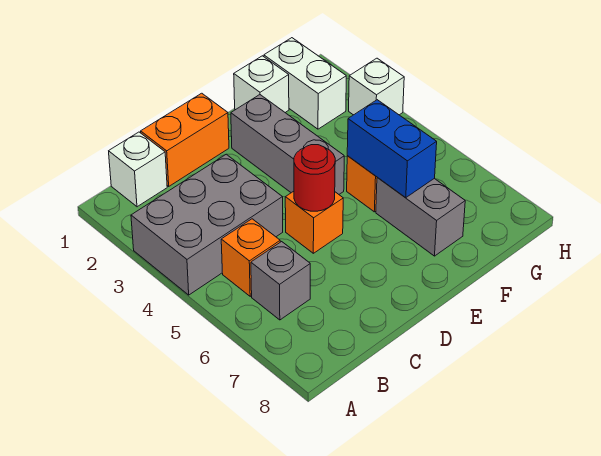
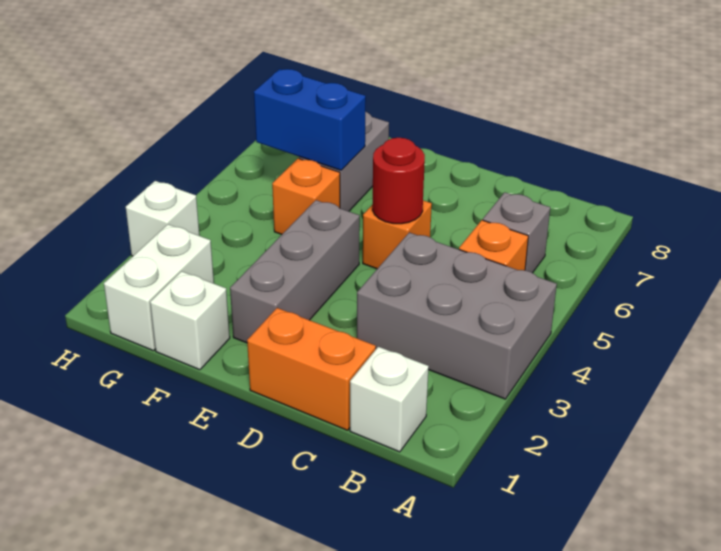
blue 1x2 brick [347,100,437,198] -> blue 1x2 brick turned to [254,69,366,170]

